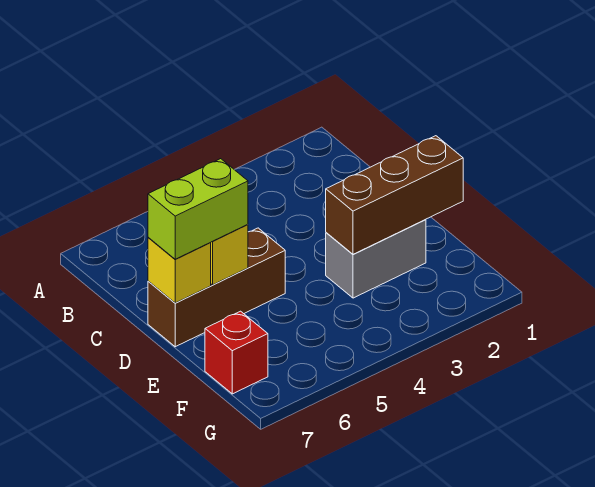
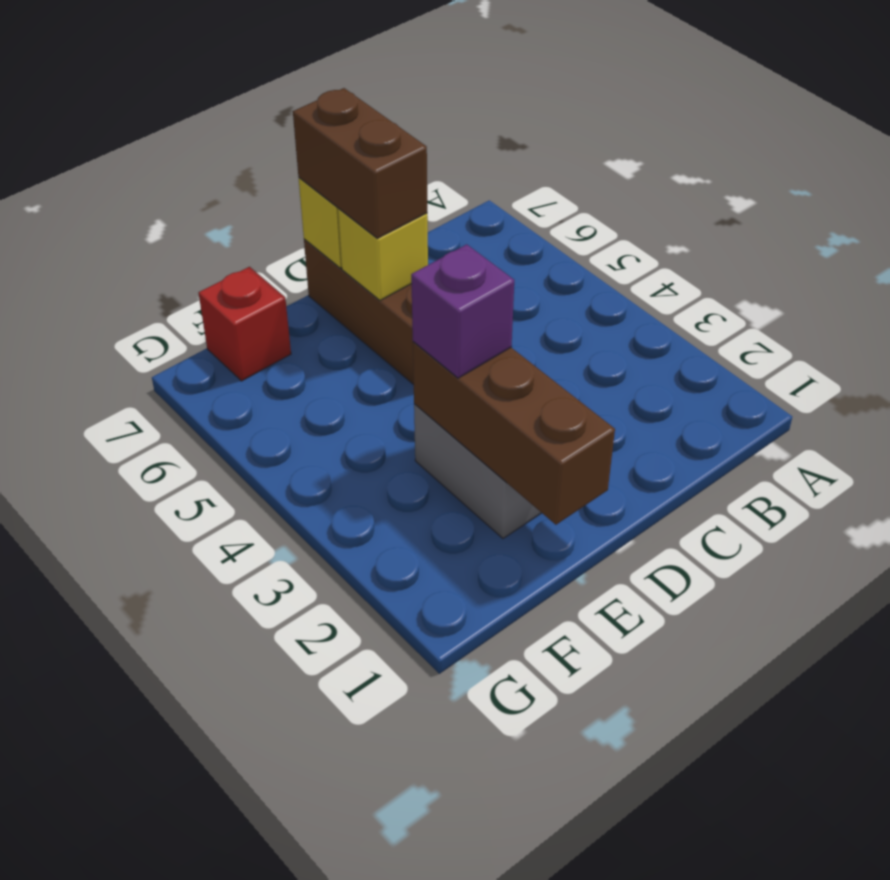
lime 1x2 brick [148,159,248,259] -> brown 1x2 brick [293,88,427,238]
none -> purple 1x1 brick [411,244,514,378]

